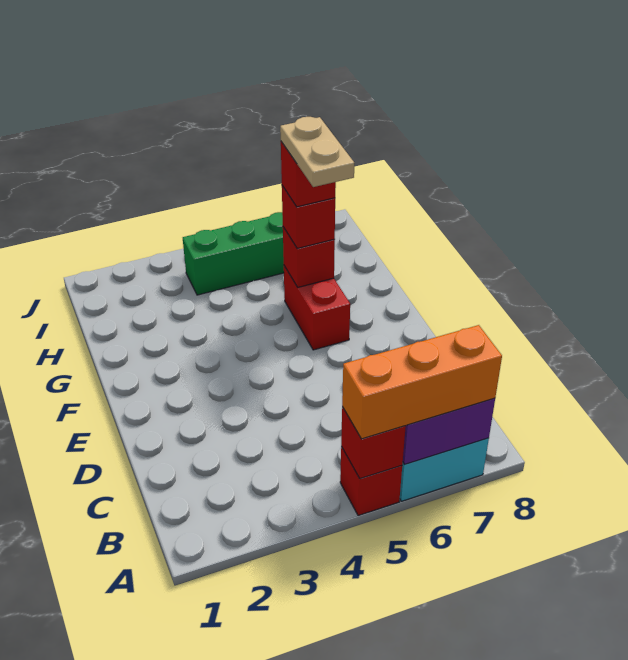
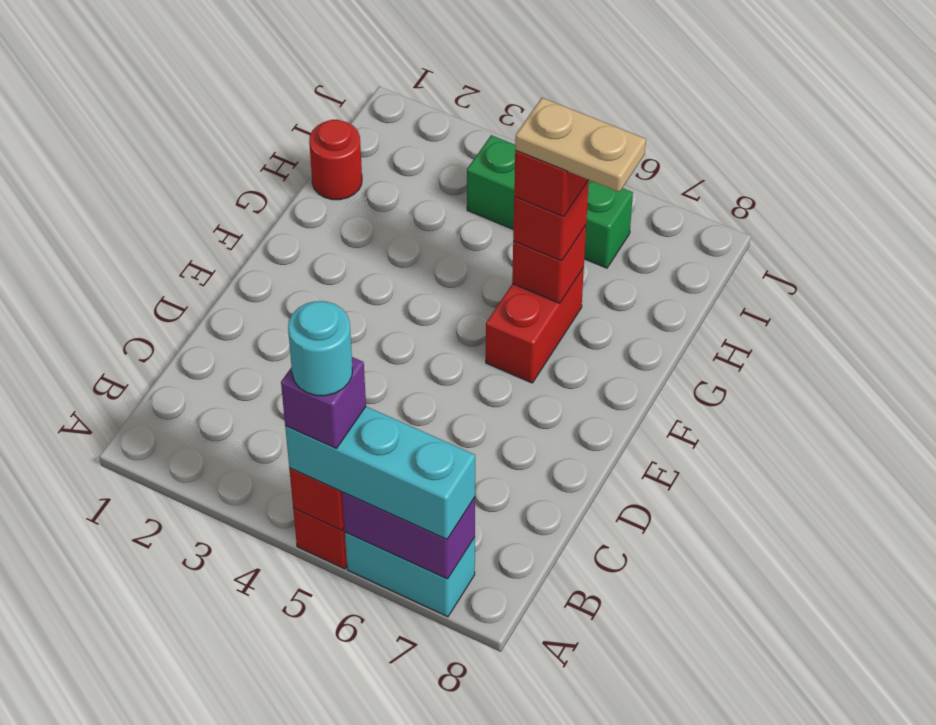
orange 1x3 brick [342,325,502,439] -> cyan 1x3 brick [285,407,475,539]
none -> purple 1x1 brick [281,357,366,448]
none -> cyan 1x1 round brick [288,301,352,396]
tan 1x2 plate [280,117,354,187] -> tan 1x2 plate turned to [515,98,646,192]
none -> red 1x1 round brick [309,120,362,200]

